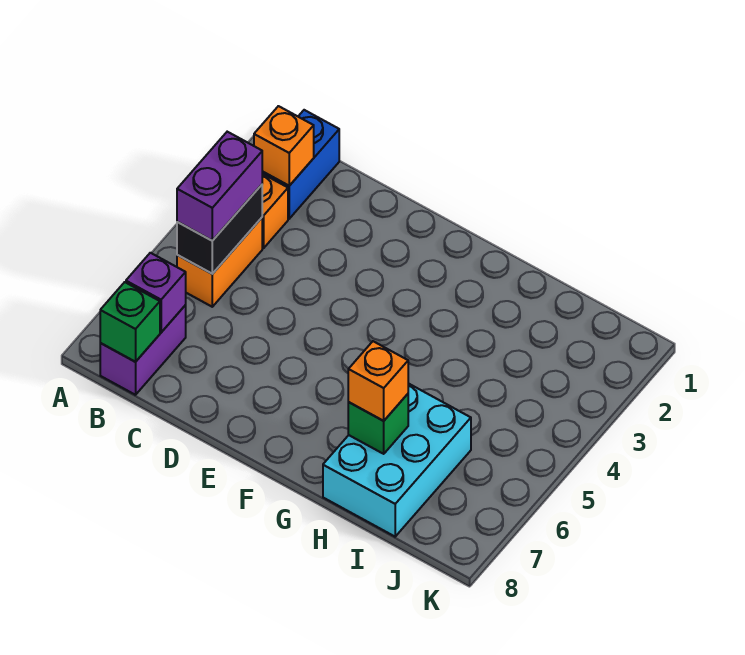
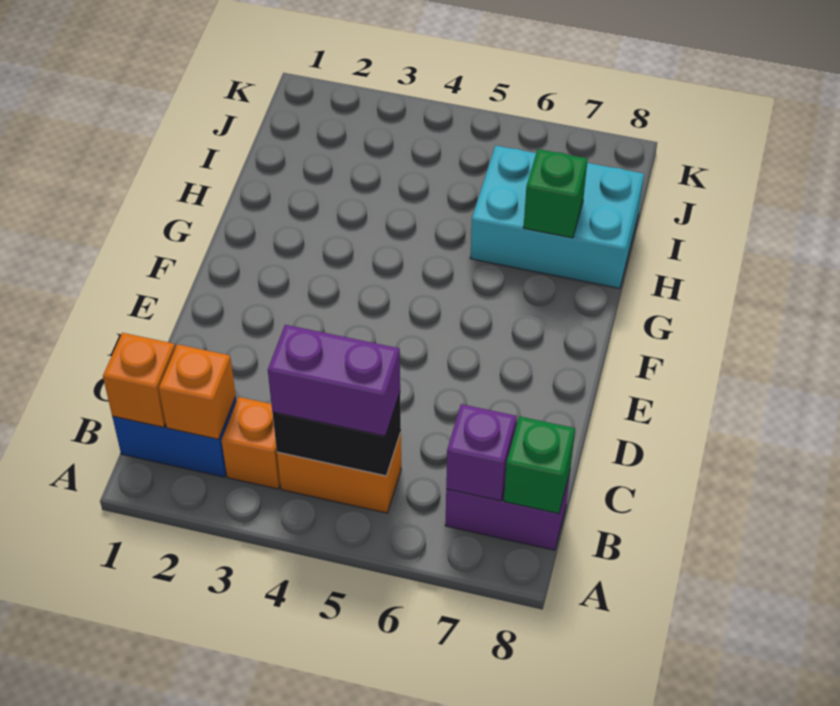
orange 1x1 brick [348,341,408,421] -> orange 1x1 brick moved to [103,333,175,427]

